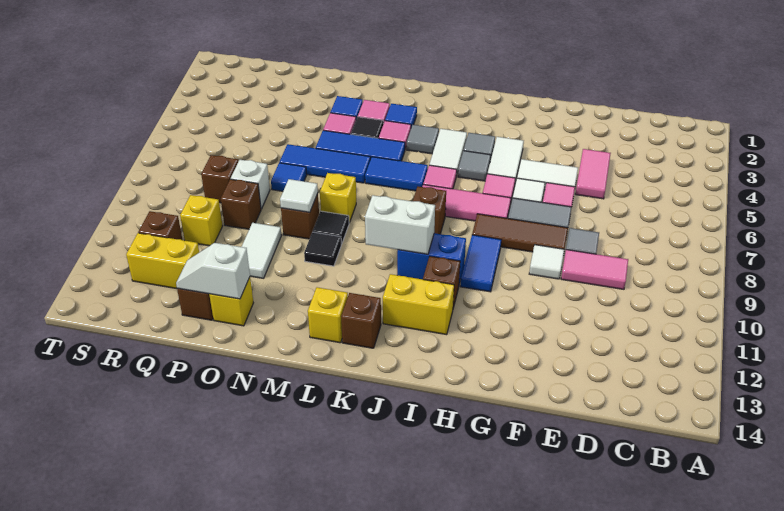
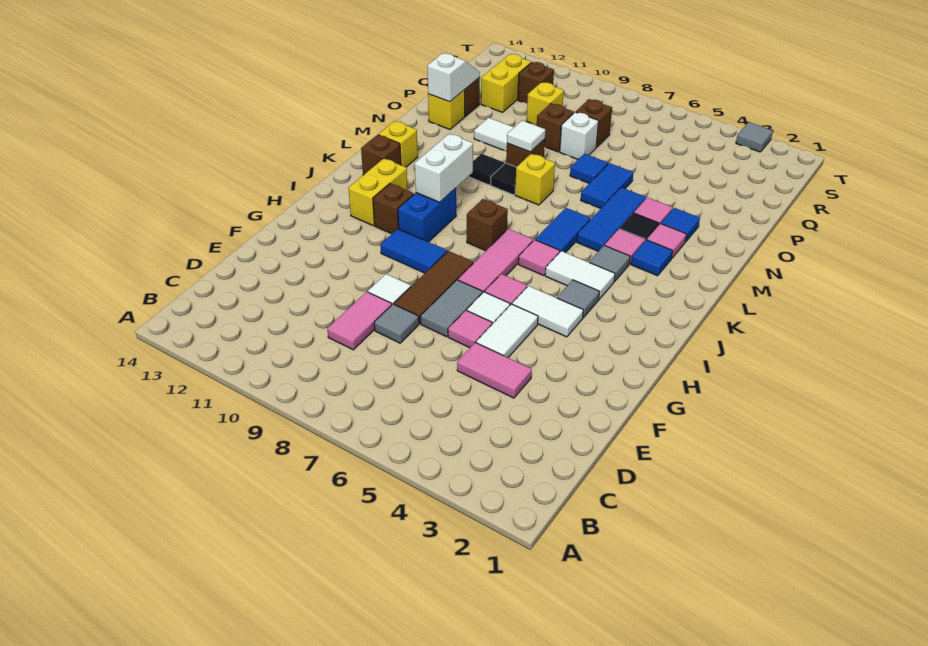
grey 1x1 tile [458,151,491,181] -> grey 1x1 tile moved to [736,122,773,152]
blue 1x3 tile [279,144,370,183] -> blue 1x2 tile [581,163,633,209]

